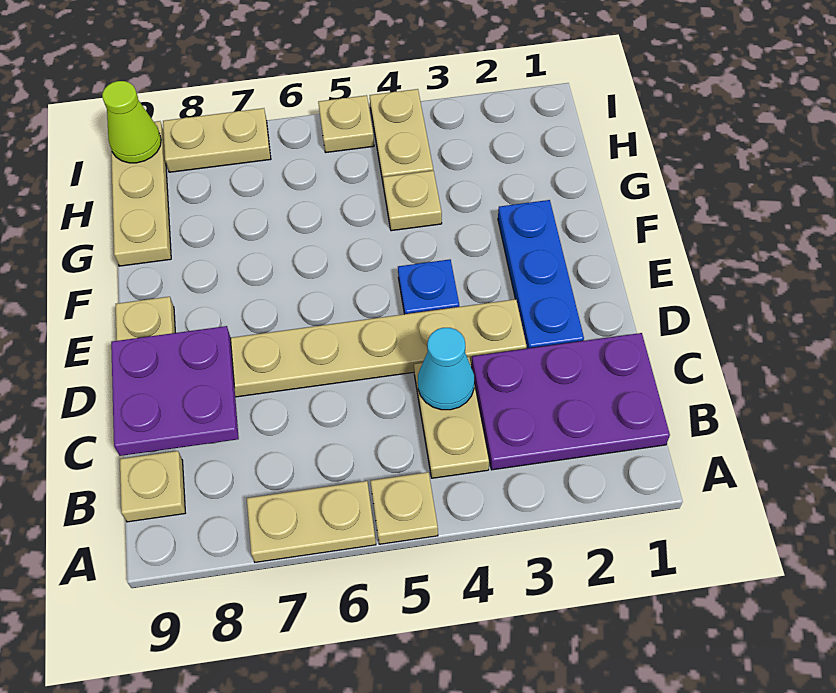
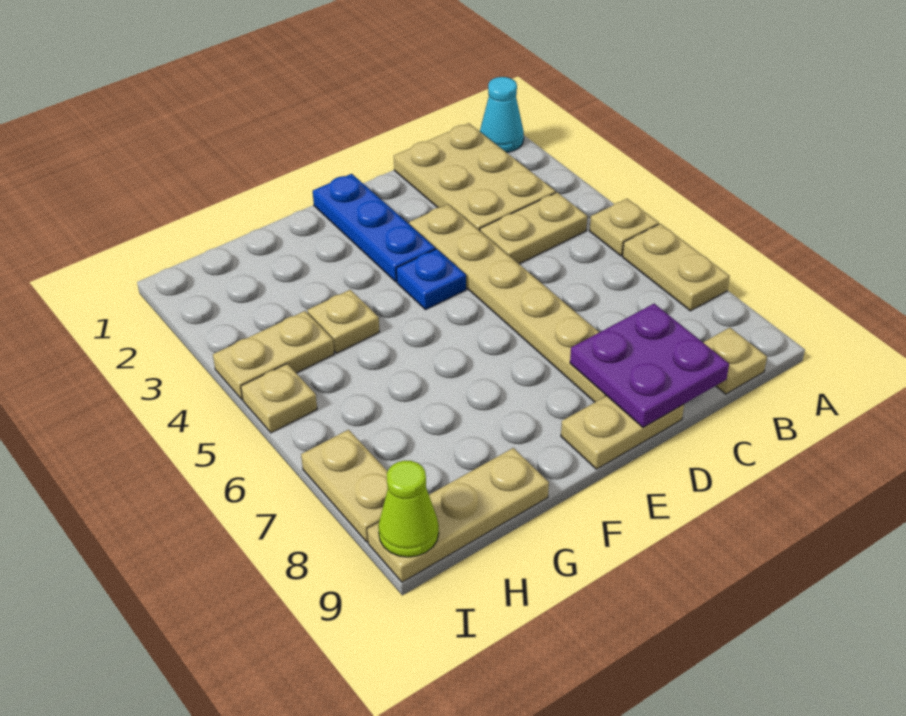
purple 2x3 plate [472,333,670,470] -> tan 2x3 plate [394,123,556,231]
cyan 1x1 cone [418,328,474,410] -> cyan 1x1 cone moved to [480,77,524,153]
blue 1x3 plate [498,200,584,349] -> blue 1x3 plate turned to [313,174,435,282]

